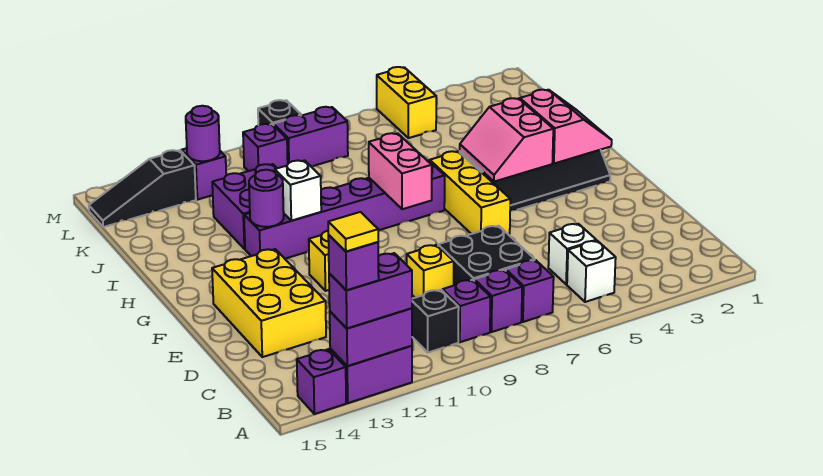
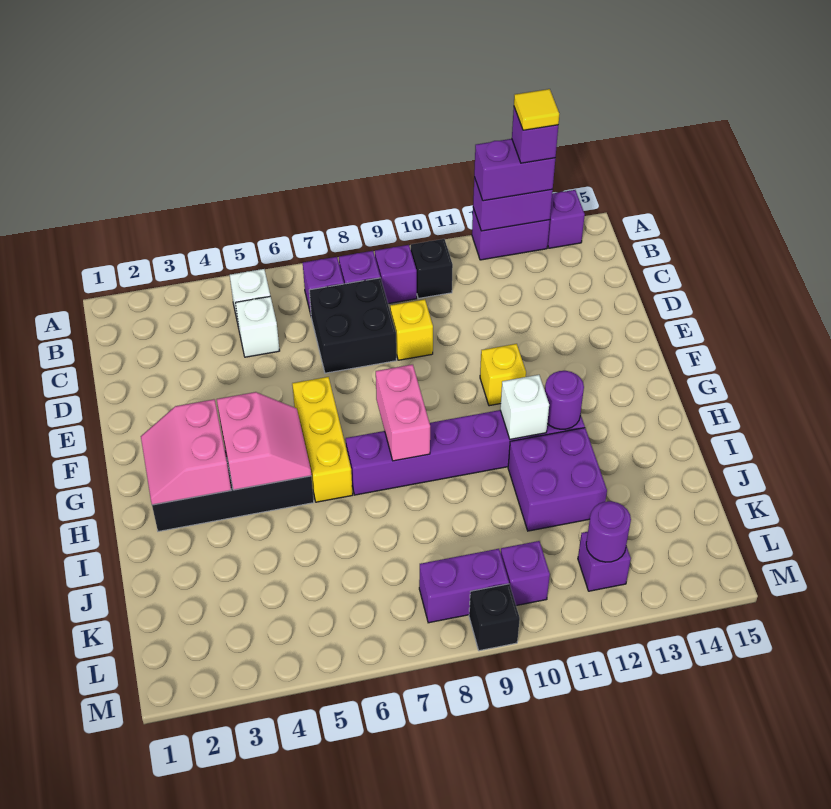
yellow 2x3 brick [212,249,326,357] -> none
yellow 1x2 brick [377,67,436,138] -> none
black 1x3 slope [89,150,196,227] -> none

